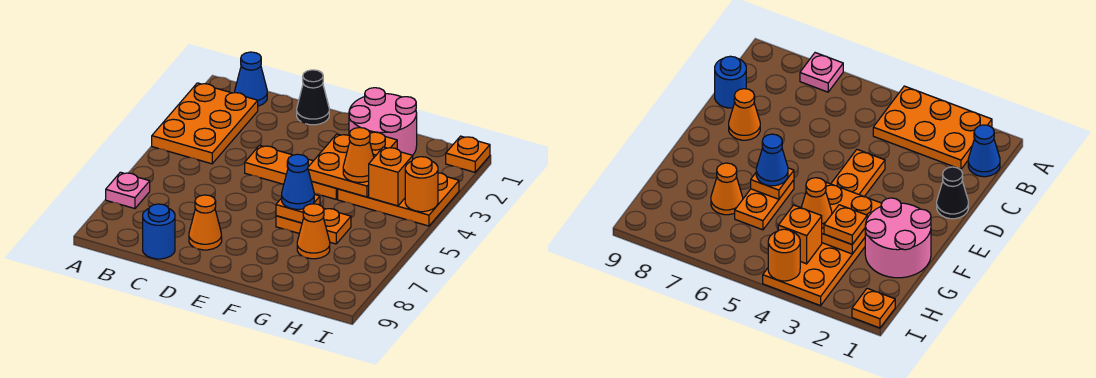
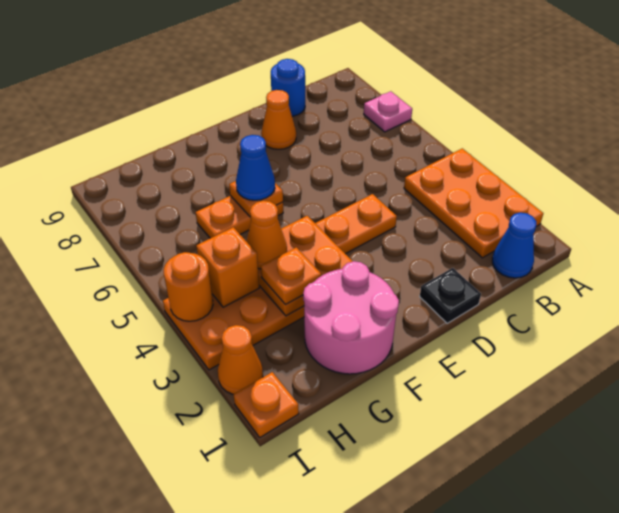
black 1x1 cone [297,70,329,125] -> black 1x1 plate [420,268,481,323]
orange 1x1 cone [297,204,330,259] -> orange 1x1 cone moved to [218,325,263,394]

